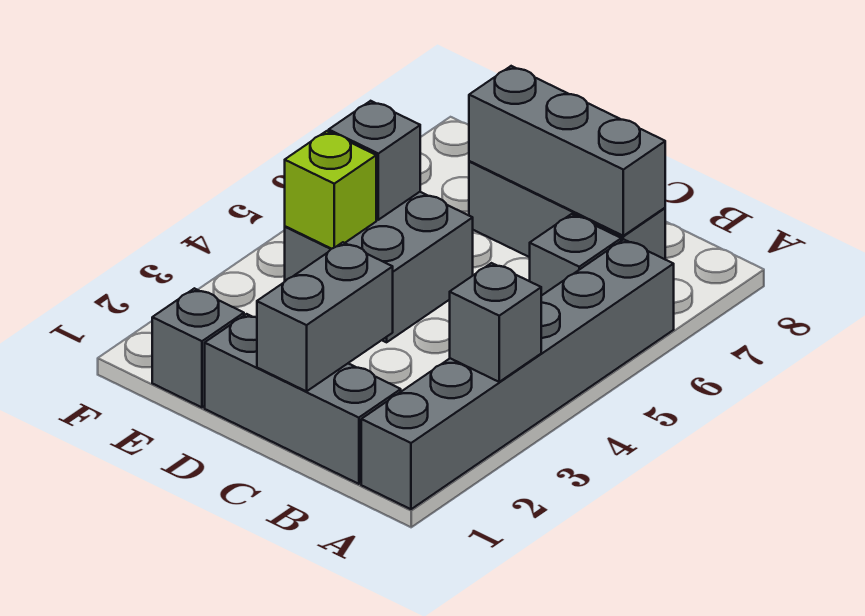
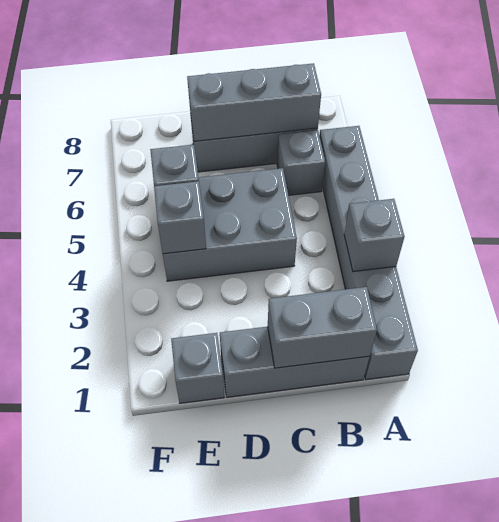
grey 1x2 brick [257,242,393,391] -> grey 1x2 brick turned to [268,287,377,368]
grey 2x2 brick [285,192,473,342] -> grey 2x3 brick [163,168,297,281]
lime 1x1 brick [285,131,376,249] -> grey 1x1 brick [154,181,206,254]

